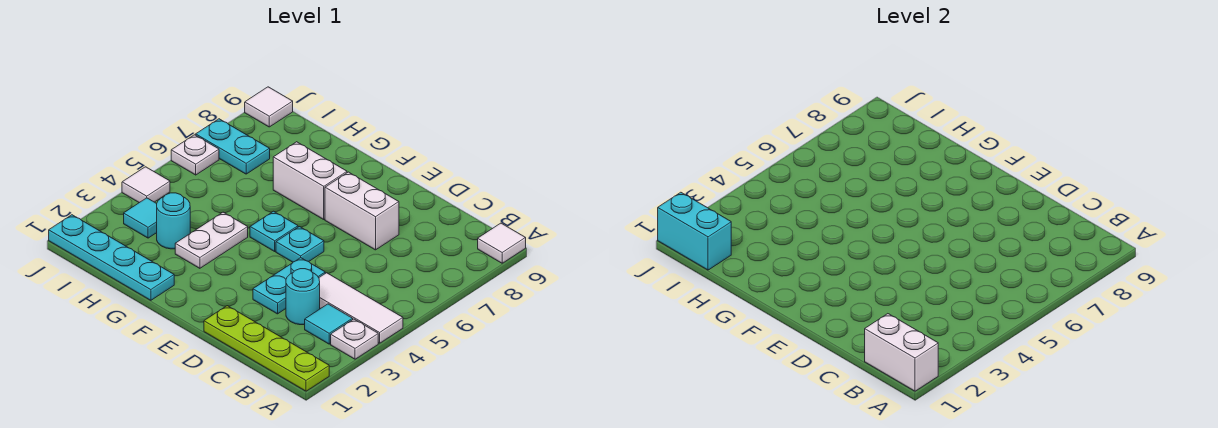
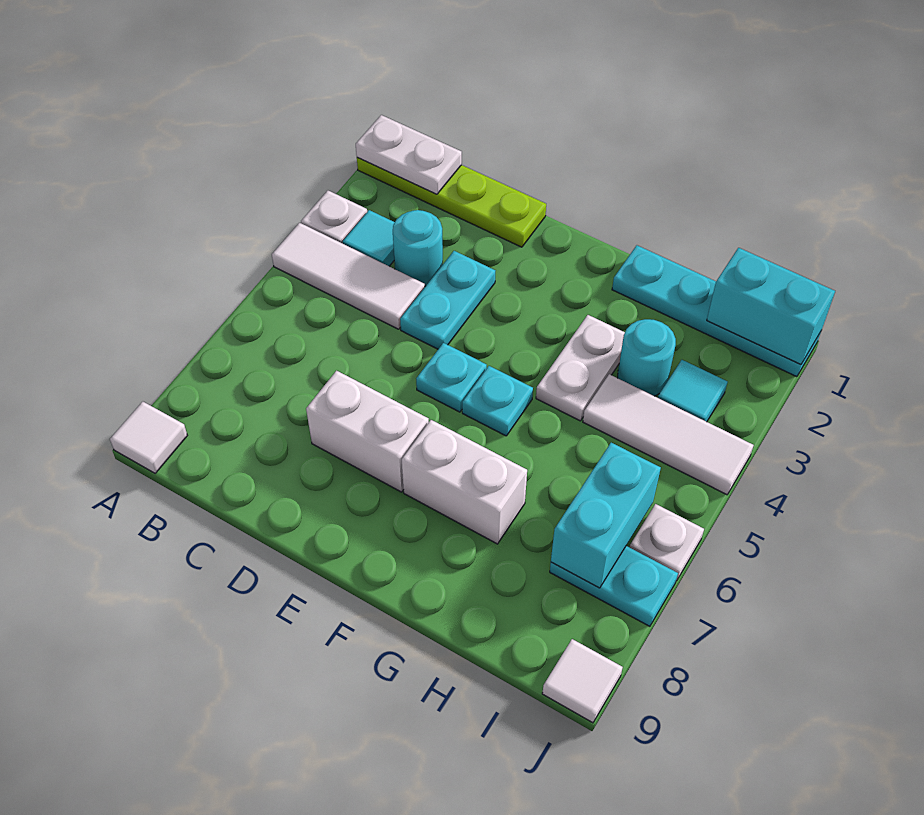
white 1x2 brick [865,314,938,391] -> white 1x2 plate [356,115,462,194]
none -> cyan 1x2 brick [551,443,661,588]
white 1x1 tile [122,167,170,203] -> white 1x3 tile [583,374,754,495]

